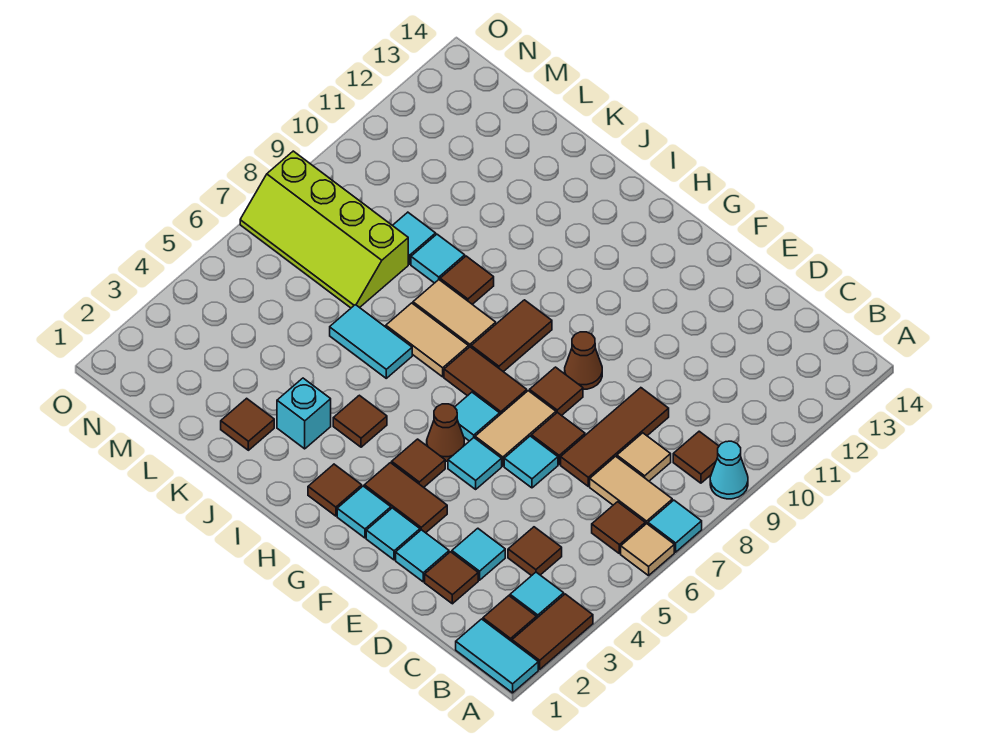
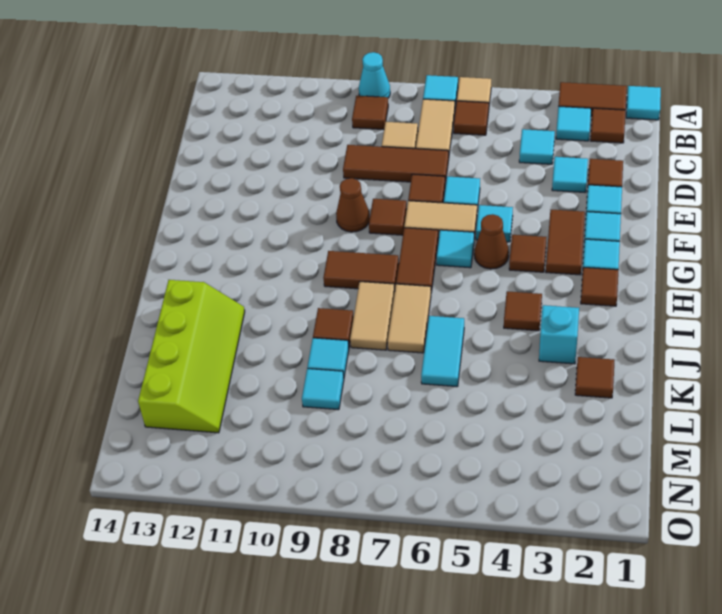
cyan 1x2 tile [456,619,538,693] -> cyan 1x1 tile [626,86,661,120]
brown 1x1 tile [508,527,562,576] -> cyan 1x1 tile [519,129,555,164]
lime 2x4 slope [240,151,408,308] -> lime 2x4 slope moved to [138,280,245,433]

